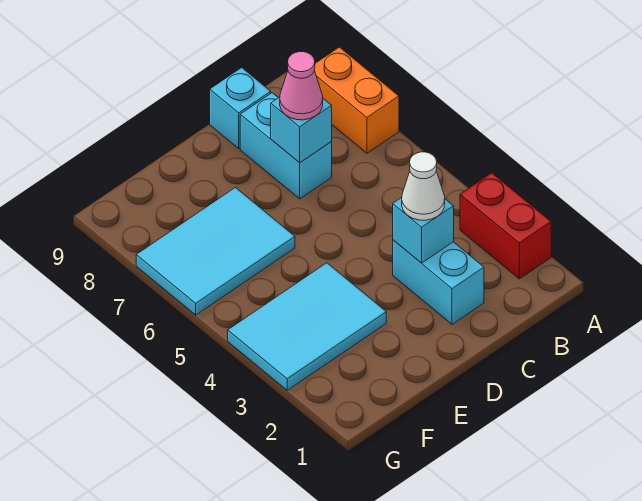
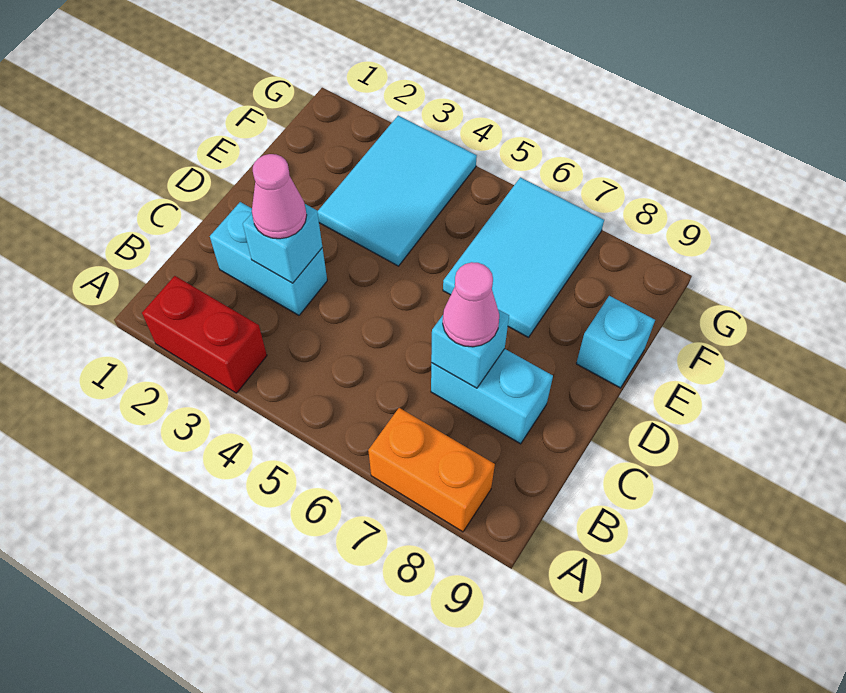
white 1x1 cone [402,152,445,220] -> pink 1x1 cone [252,154,307,239]
cyan 1x1 brick [210,68,271,148] -> cyan 1x1 brick moved to [576,296,655,388]

